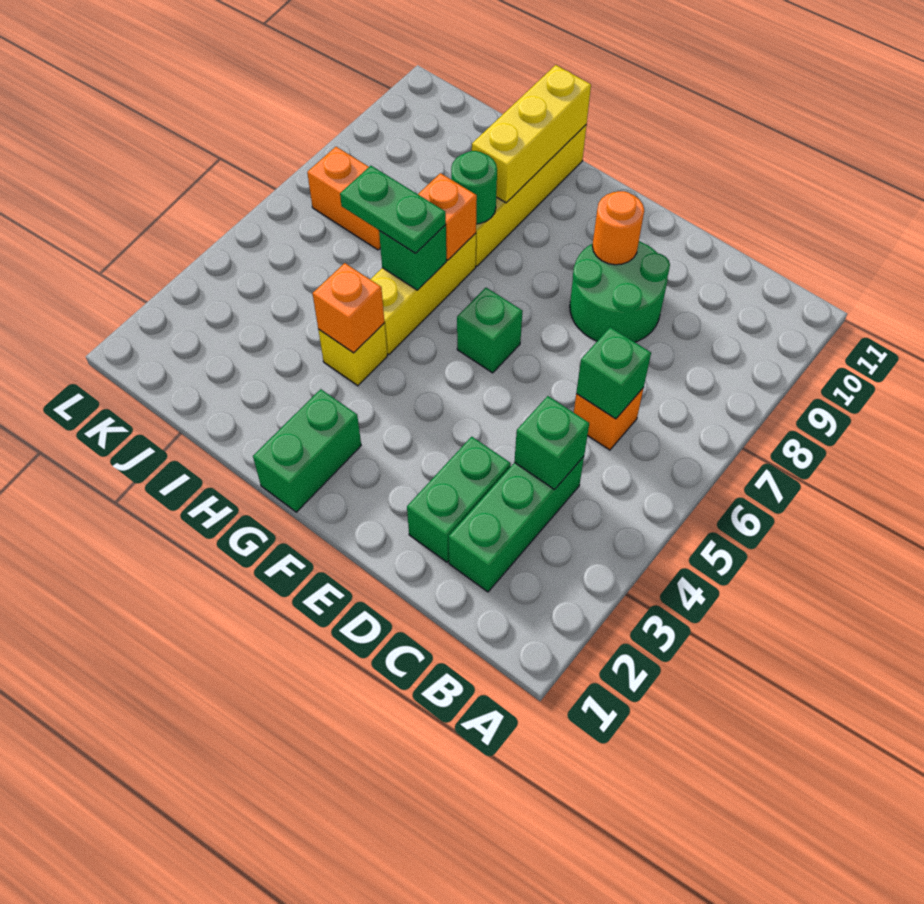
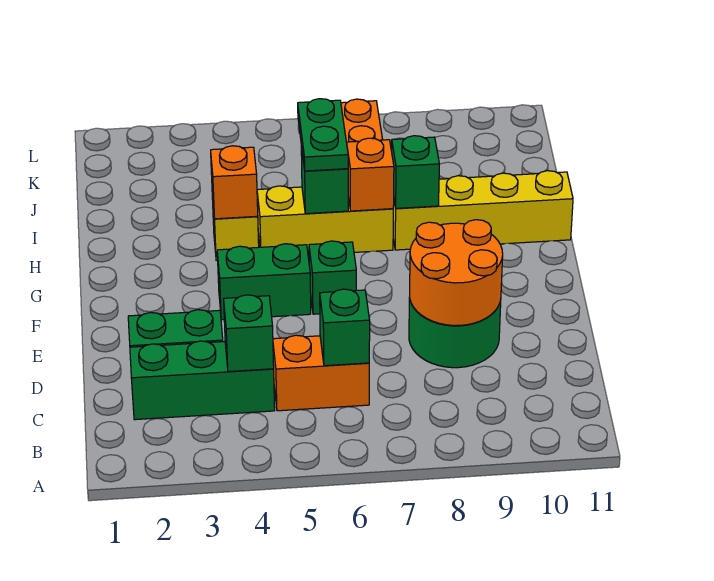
orange 1x1 brick [574,388,644,450] -> orange 1x2 brick [273,335,369,411]
orange 1x1 round brick [592,191,644,265] -> orange 2x2 round brick [410,220,503,326]
green 1x2 brick [253,389,361,512] -> green 1x2 brick moved to [217,244,311,320]
green 1x1 round brick [451,151,497,224] -> green 1x1 brick [392,136,439,208]
yellow 1x3 brick [472,65,591,203] -> none

